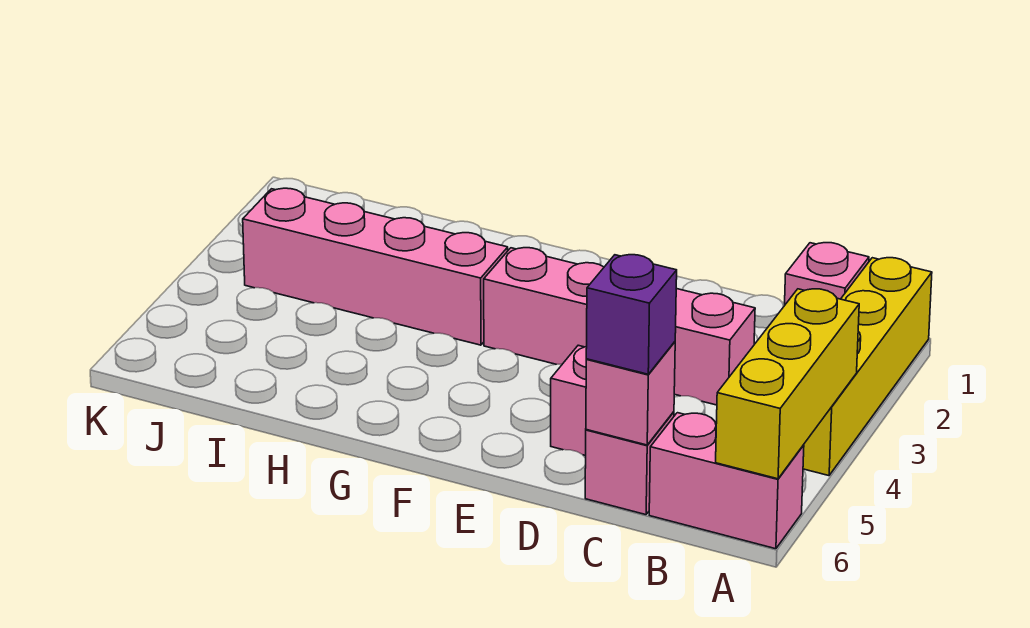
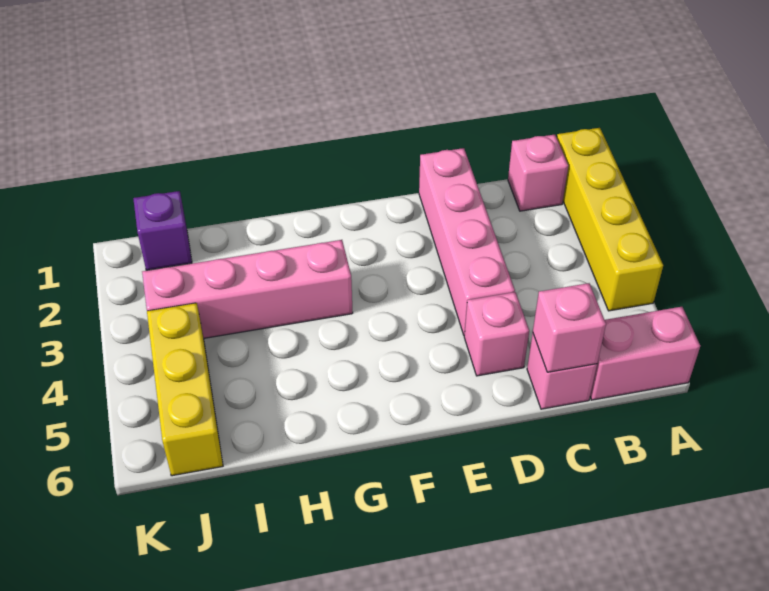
yellow 1x3 brick [716,289,859,479] -> yellow 1x3 brick moved to [147,303,223,476]
pink 1x4 brick [484,248,755,405] -> pink 1x4 brick turned to [419,148,515,336]
purple 1x1 brick [586,255,677,374] -> purple 1x1 brick moved to [133,191,192,270]

